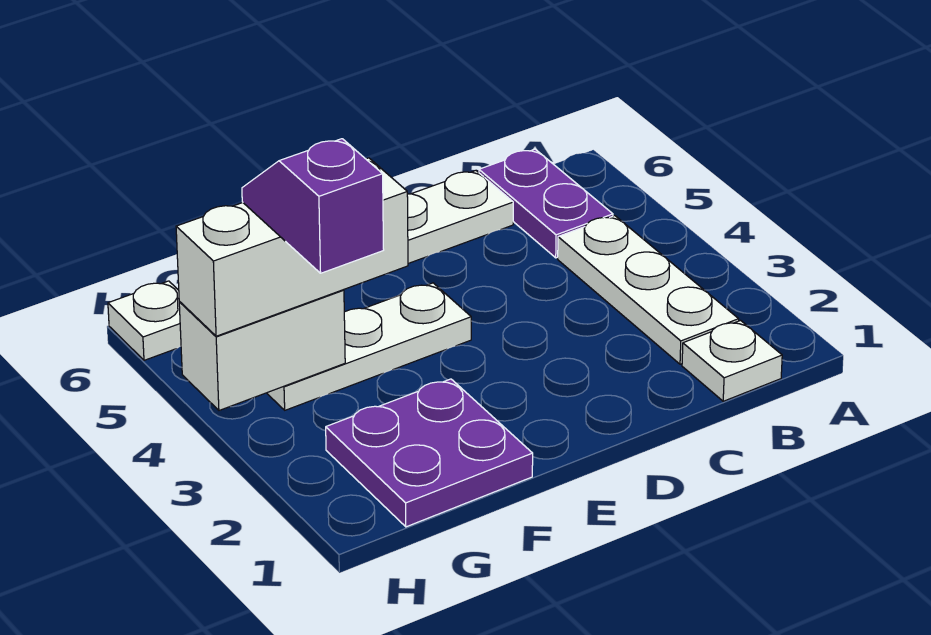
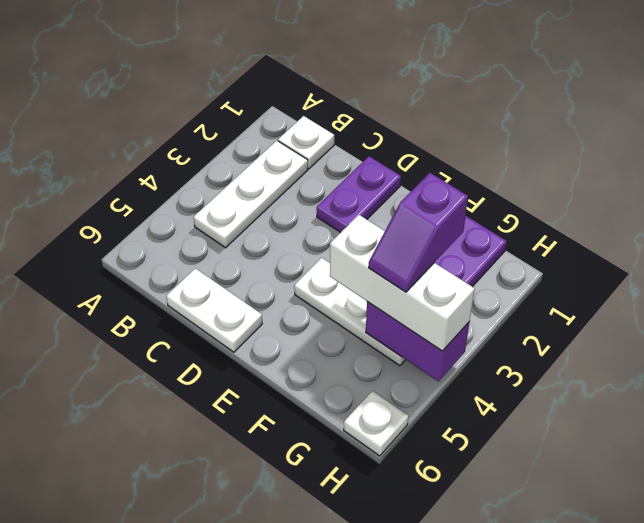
purple 1x2 plate [479,149,613,258] -> purple 1x2 plate moved to [317,156,401,232]
white 1x2 brick [179,290,345,410] -> purple 1x2 brick [366,302,470,381]

